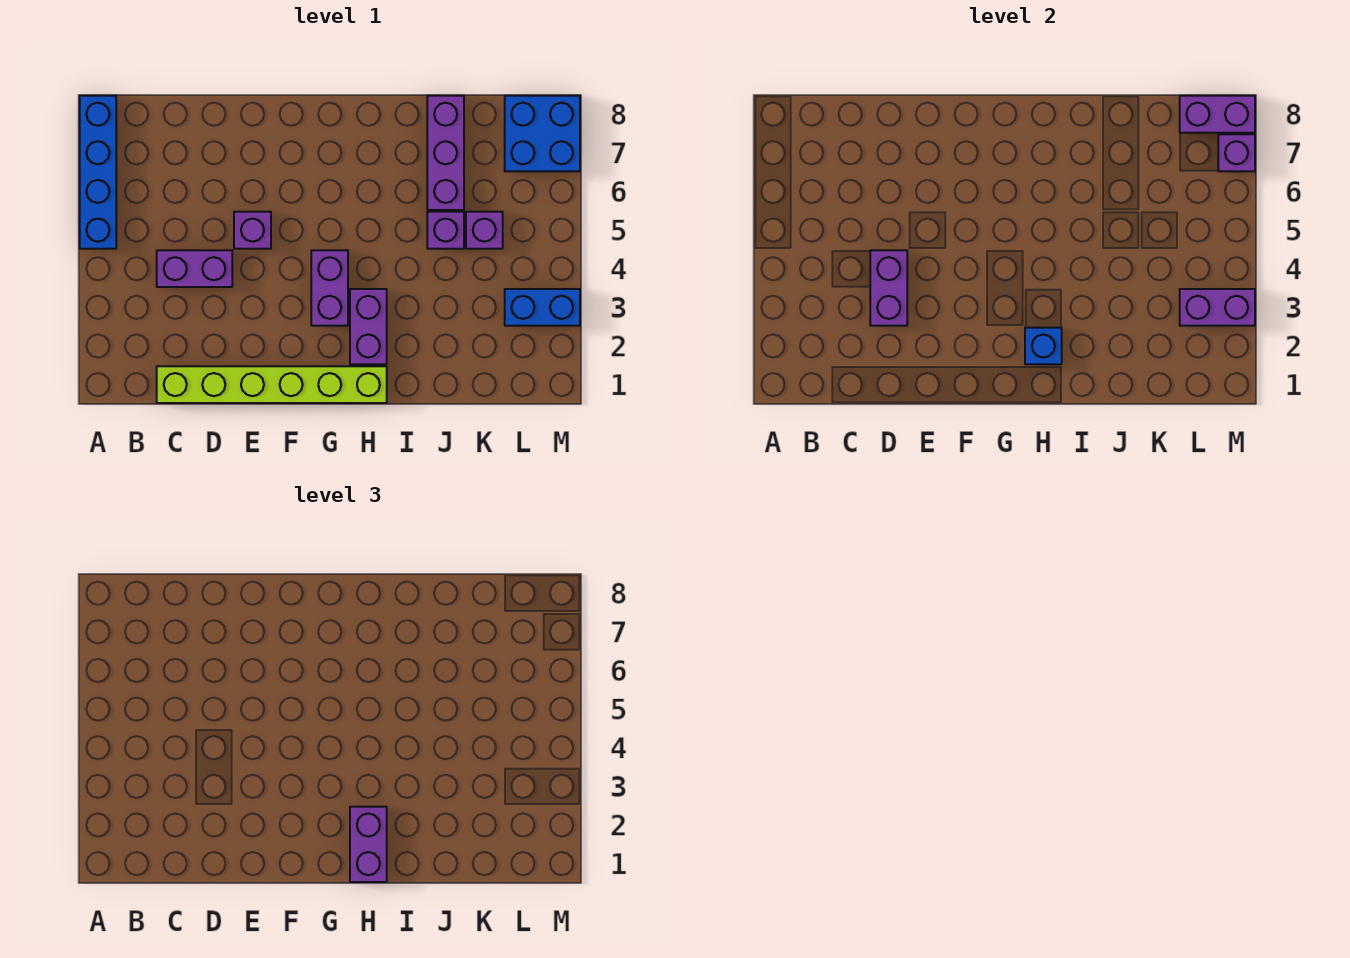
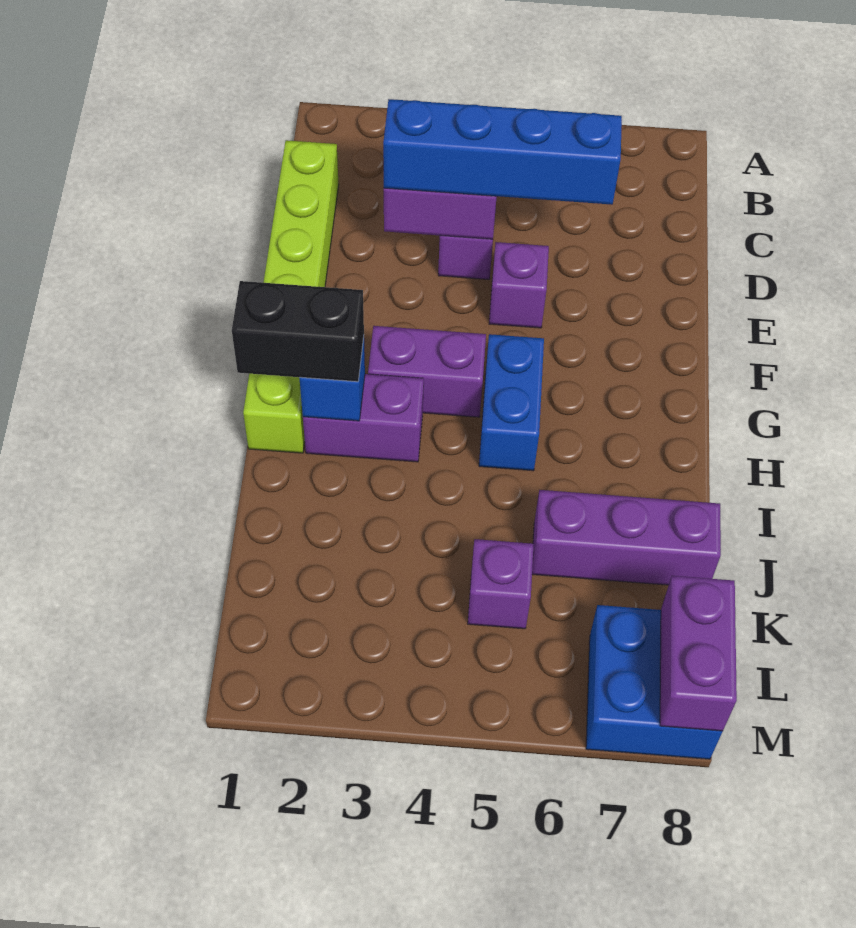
blue 1x4 brick [80,96,116,249] -> blue 1x4 brick moved to [383,99,622,205]
purple 1x2 brick [350,807,387,882] -> black 1x2 brick [232,281,364,382]
purple 1x1 brick [427,212,464,249] -> none
blue 1x2 brick [505,289,580,326] -> blue 1x2 brick moved to [479,334,544,471]
purple 1x2 brick [1180,289,1255,326] -> none
purple 1x1 brick [1218,134,1255,171] -> none

